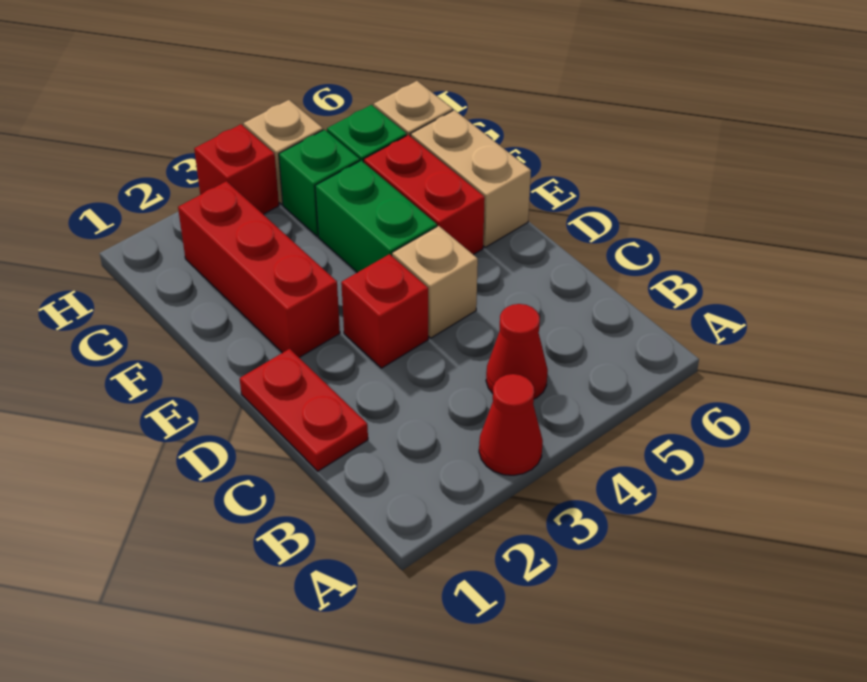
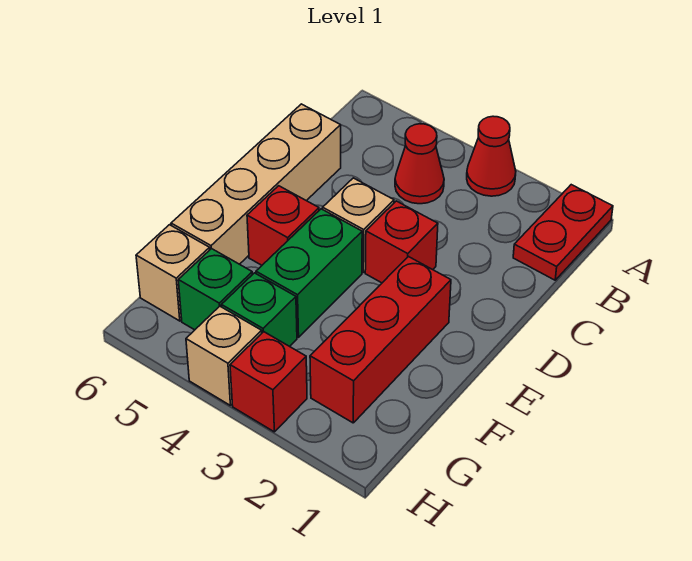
red 1x2 plate [240,349,368,471] -> red 1x2 plate moved to [513,185,613,280]
red 1x2 brick [364,135,485,255] -> red 1x1 brick [247,186,319,265]
tan 1x2 brick [411,110,531,247] -> tan 1x4 brick [171,104,341,264]

